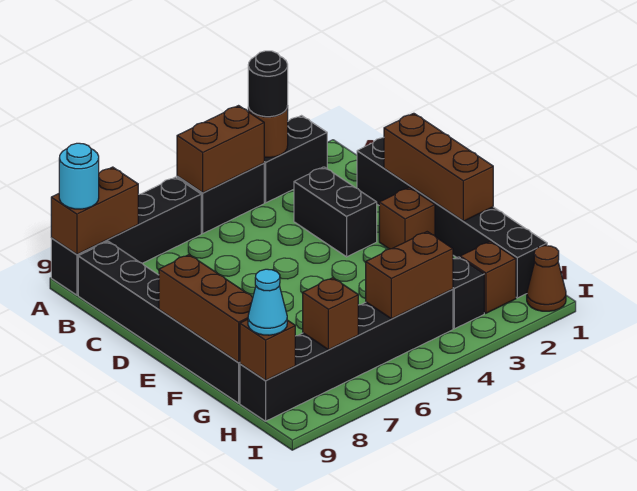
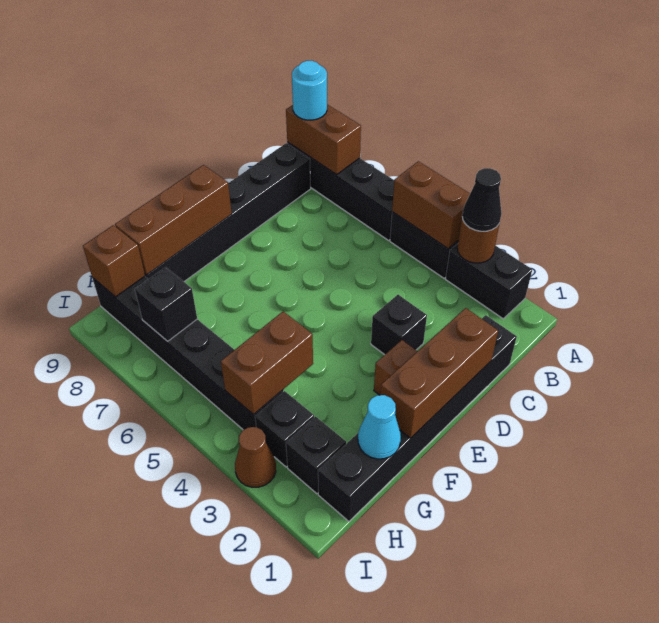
black 1x1 round brick [248,51,288,117] -> black 1x1 cone [462,168,501,231]
black 1x2 brick [294,167,377,257] -> black 1x1 brick [371,295,427,355]
brown 1x1 brick [460,242,516,313] -> black 1x1 brick [286,417,346,494]
brown 1x2 brick [366,232,453,319] -> brown 1x2 brick turned to [221,311,313,415]
brown 1x1 brick [303,278,358,350] -> black 1x1 brick [135,267,197,341]
cyan 1x1 cone [248,269,287,335] -> cyan 1x1 cone moved to [358,395,401,459]
brown 1x1 cone [527,246,566,311] -> brown 1x1 cone moved to [235,427,276,487]

